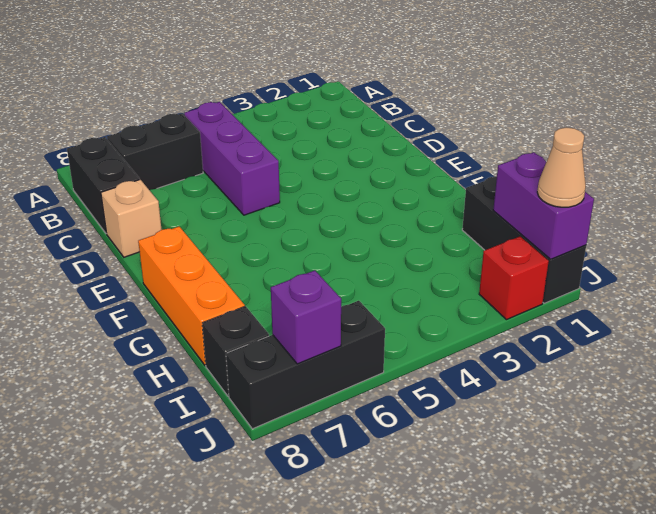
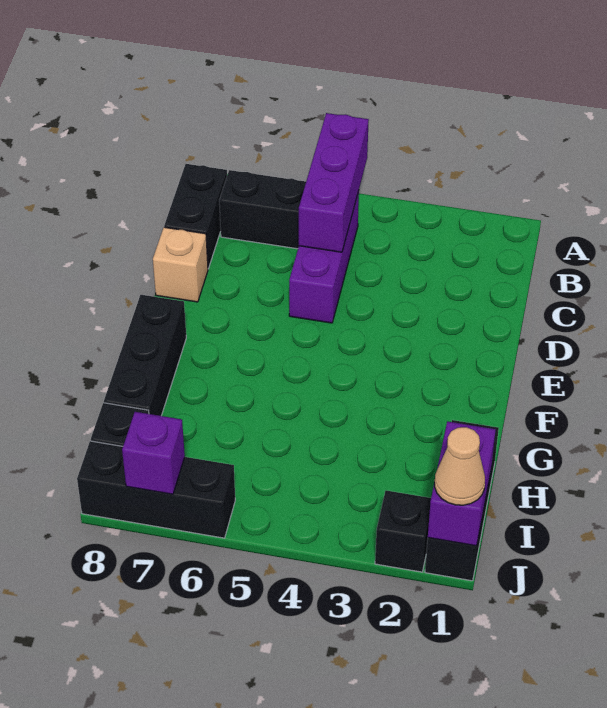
none -> purple 1x3 brick [299,113,369,252]
orange 1x3 brick [138,227,245,365] -> black 1x3 brick [104,295,186,416]
red 1x1 brick [479,236,549,320] -> black 1x1 brick [375,490,431,572]

